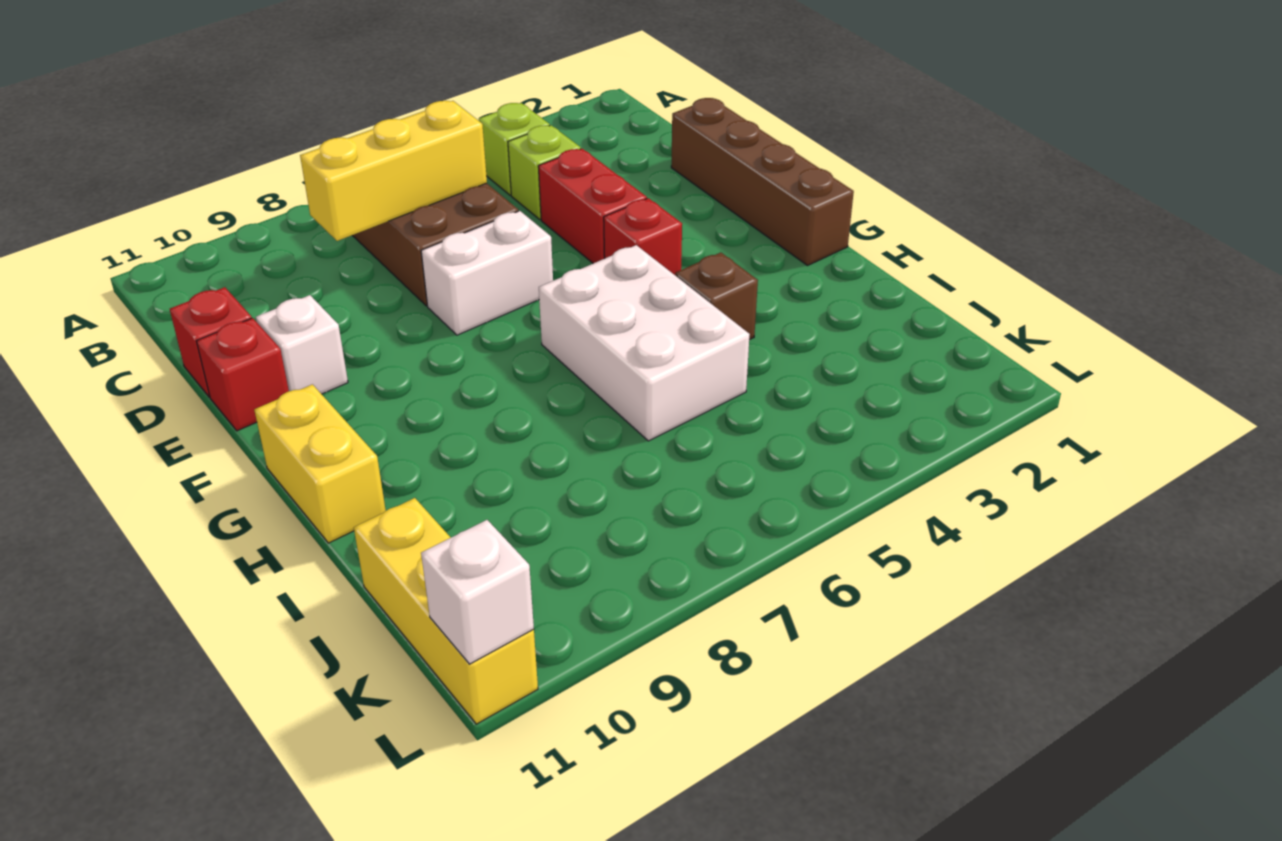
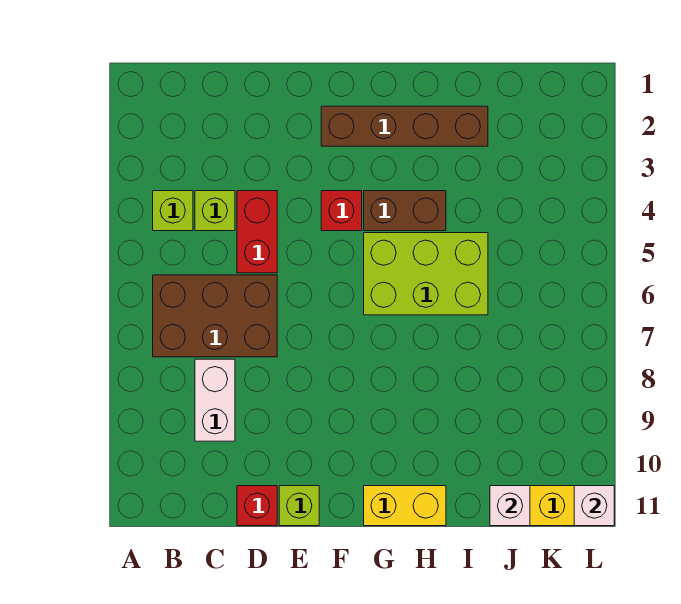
yellow 1x3 brick [300,101,487,241] -> none
brown 1x4 brick [671,98,854,265] -> brown 1x4 brick moved to [321,106,488,146]
red 1x2 brick [538,149,647,263] -> red 1x2 brick turned to [237,191,277,273]
white 1x2 brick [421,211,553,335] -> white 1x2 brick moved to [195,359,235,441]
white 1x1 brick [256,295,348,394] -> white 1x1 brick moved to [490,486,530,526]
red 1x1 brick [196,318,289,431] -> lime 1x1 brick [279,486,319,526]
white 2x3 brick [539,245,750,441] -> lime 2x3 brick [364,233,488,315]
brown 1x1 brick [675,252,758,340] -> brown 1x2 brick [364,191,446,231]

